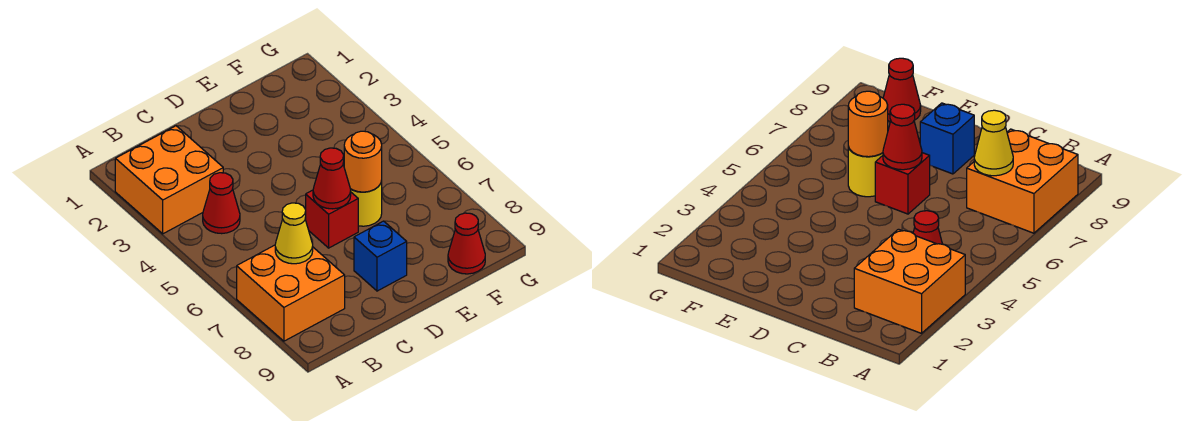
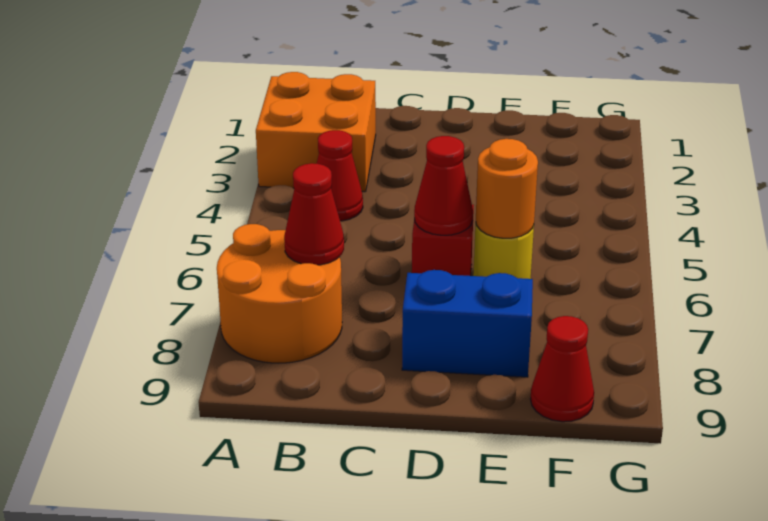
orange 2x2 brick [237,245,345,341] -> orange 2x2 round brick [217,224,342,363]
yellow 1x1 cone [275,203,313,264] -> red 1x1 cone [284,163,344,265]
blue 1x1 brick [354,221,407,291] -> blue 1x2 brick [402,270,533,377]

